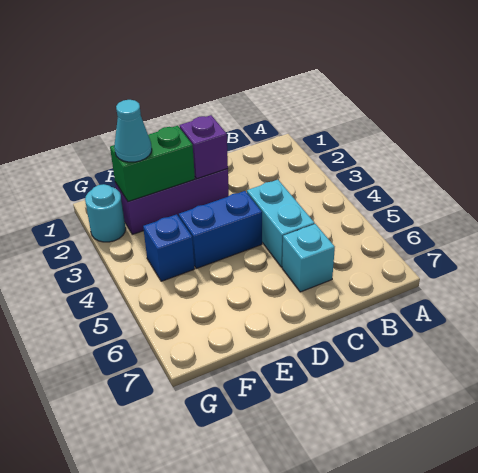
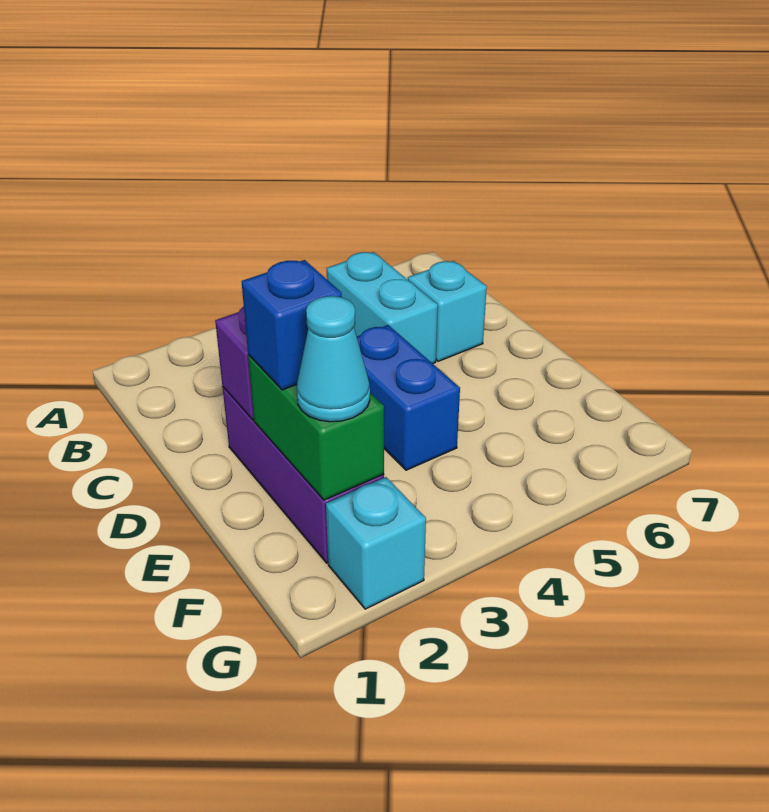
cyan 1x2 brick [247,180,315,267] -> cyan 1x2 brick turned to [327,252,438,364]
blue 1x1 brick [143,214,195,281] -> blue 1x1 brick moved to [242,260,342,390]
cyan 1x1 round brick [85,184,126,242] -> cyan 1x1 brick [326,477,426,609]

